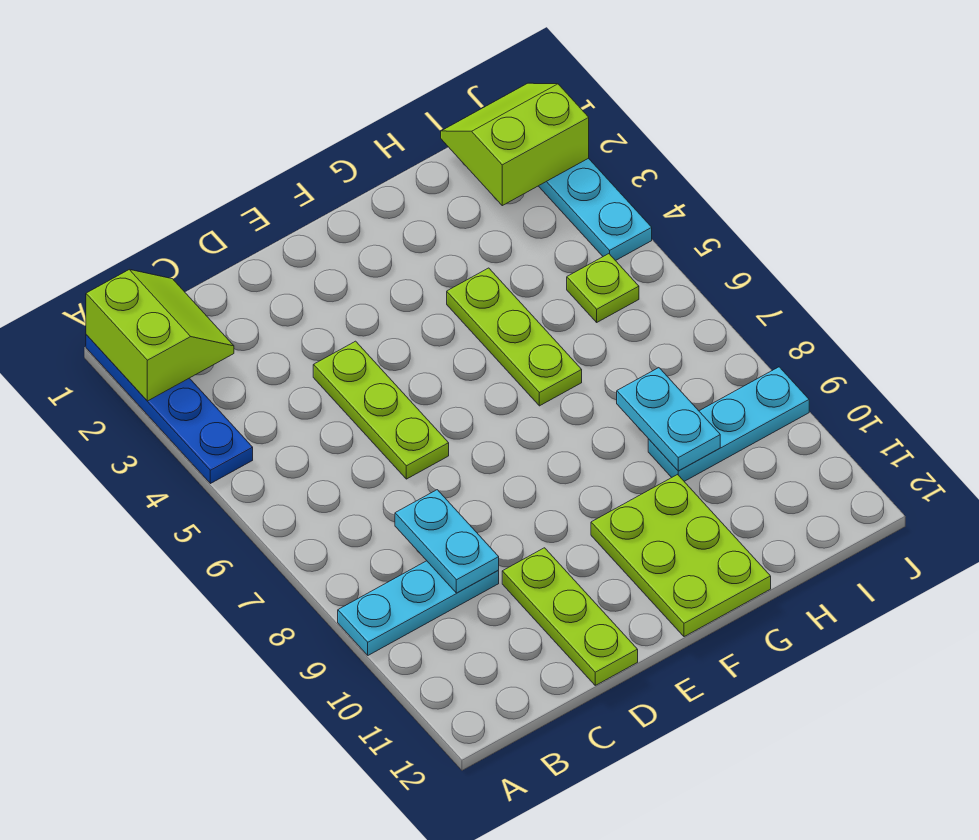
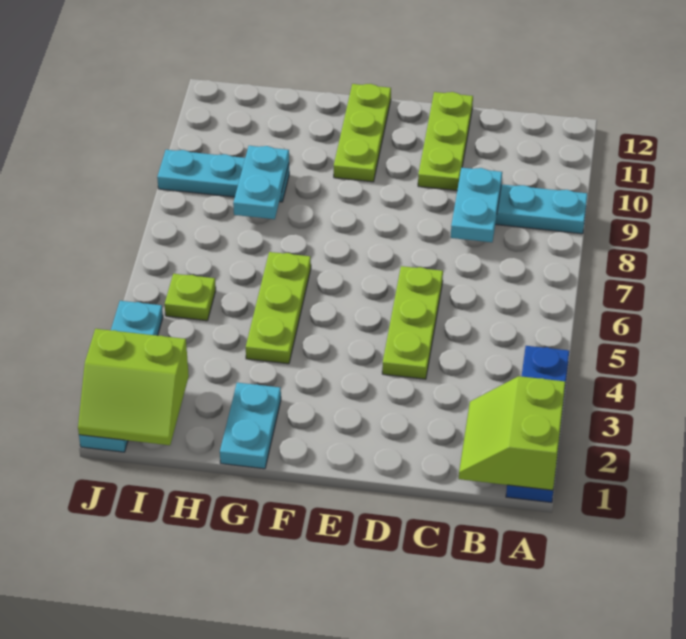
lime 2x3 plate [591,475,771,637] -> lime 1x3 plate [334,84,391,182]
none -> cyan 1x2 plate [220,383,281,469]

